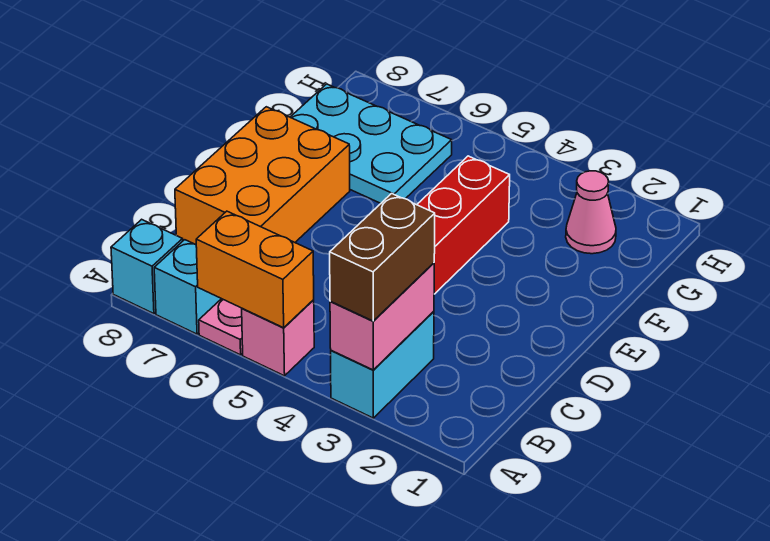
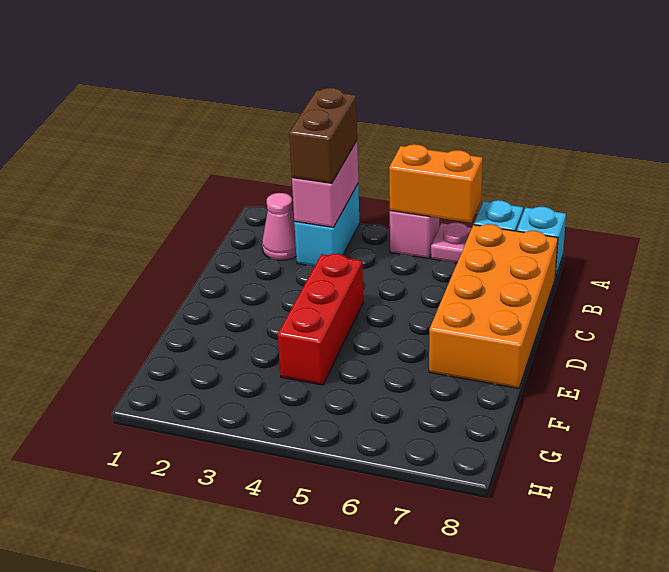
orange 2x3 brick [175,107,350,245] -> orange 2x4 brick [429,224,558,388]
cyan 2x3 plate [290,84,452,203] -> none
pink 1x1 cone [566,171,616,254] -> pink 1x1 cone moved to [262,193,296,260]

